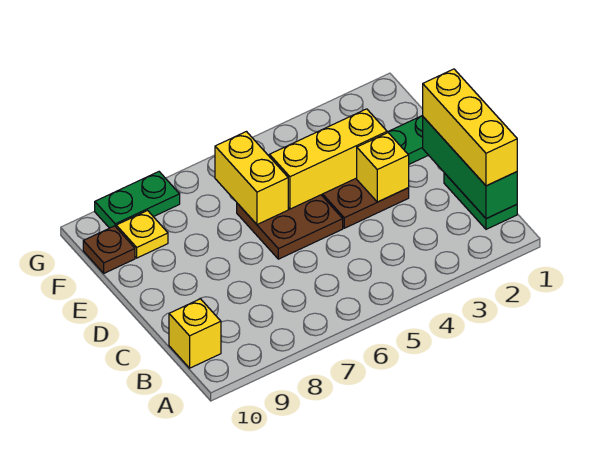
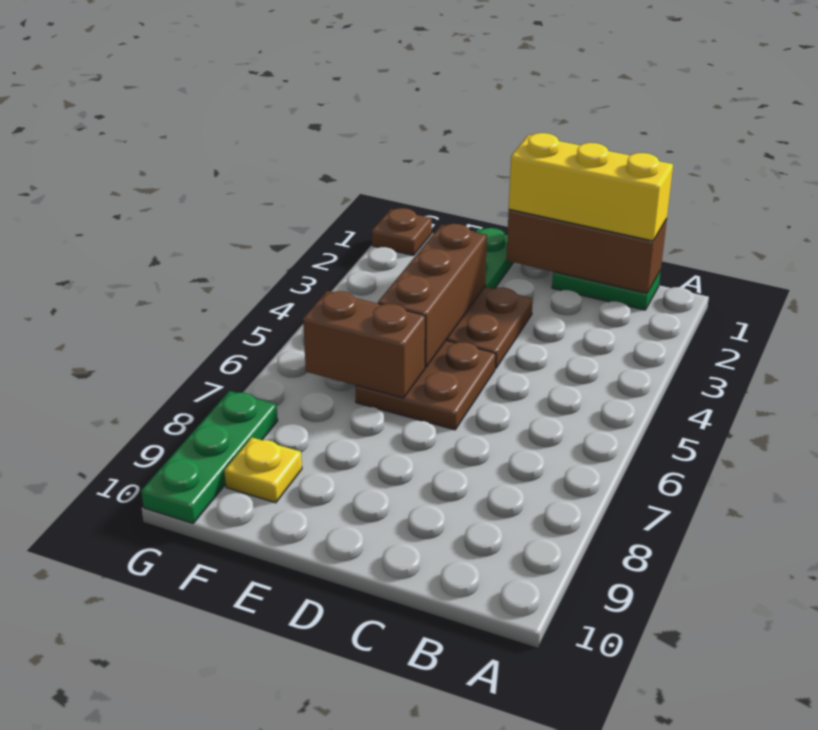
green 1x3 brick [423,117,517,219] -> brown 1x3 brick [506,210,667,293]
yellow 1x1 brick [169,299,221,368] -> none
yellow 1x1 brick [357,133,409,202] -> none
yellow 1x3 brick [269,109,387,209] -> brown 1x3 brick [378,224,487,368]
yellow 1x2 brick [215,132,288,224] -> brown 1x2 brick [303,291,425,398]
brown 1x1 plate [83,226,135,273] -> brown 1x1 plate moved to [372,208,432,256]
green 1x2 plate [95,172,180,228] -> green 1x3 plate [141,391,278,523]

